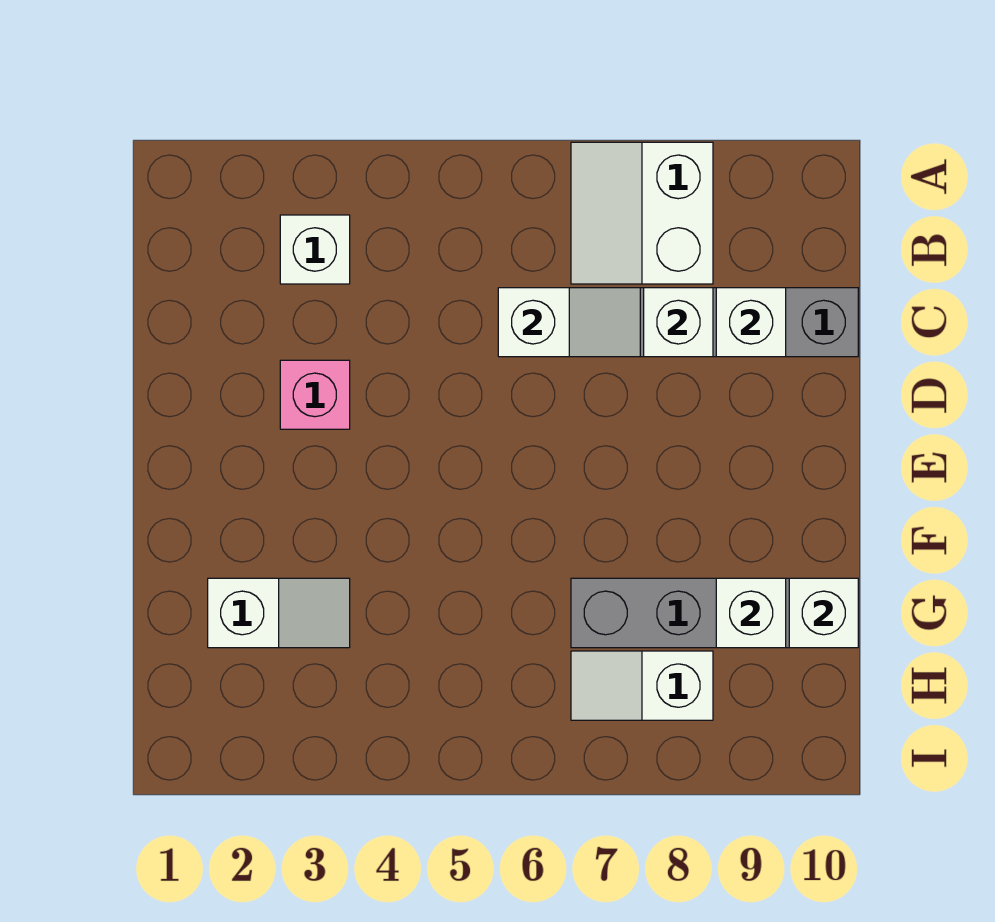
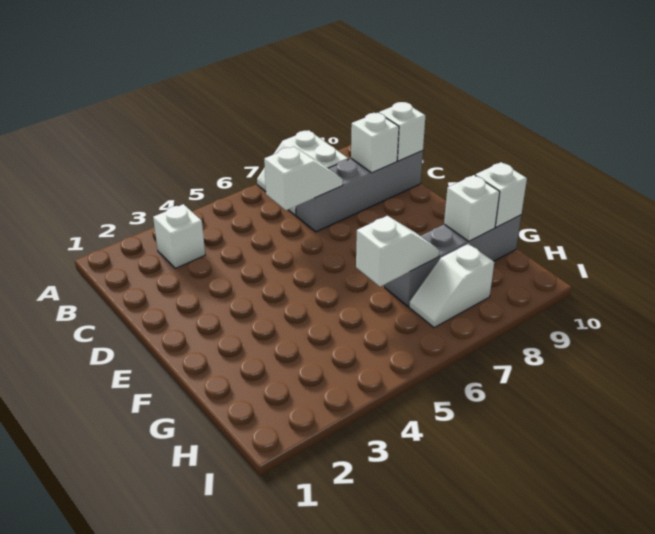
white 1x1 brick [644,288,713,357] -> white 1x1 brick moved to [379,102,425,161]
pink 1x1 brick [280,360,350,429] -> none
white 1x2 slope [208,578,350,648] -> white 1x2 slope moved to [356,216,439,287]

